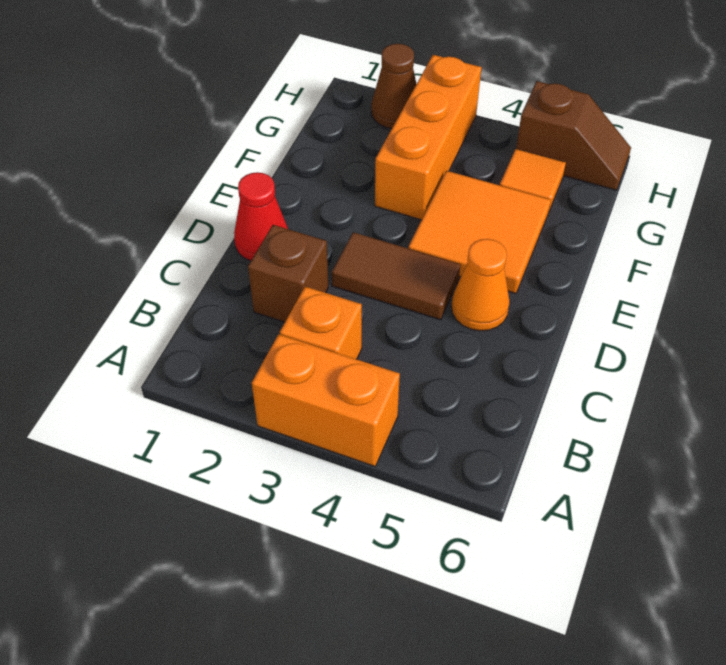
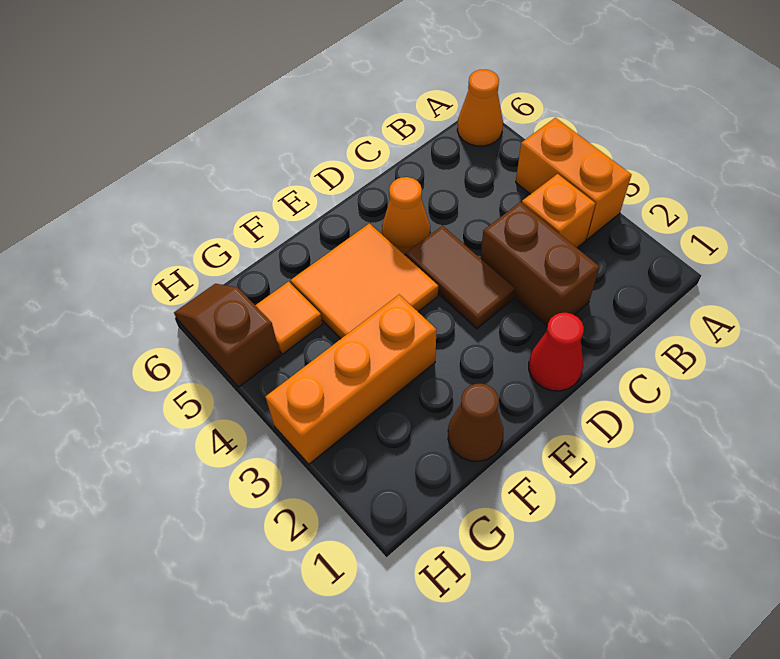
none -> orange 1x1 cone [457,70,503,146]
brown 1x1 brick [248,225,328,322] -> brown 1x2 brick [480,202,600,326]
brown 1x1 cone [371,44,416,129] -> brown 1x1 cone moved to [448,384,503,461]

